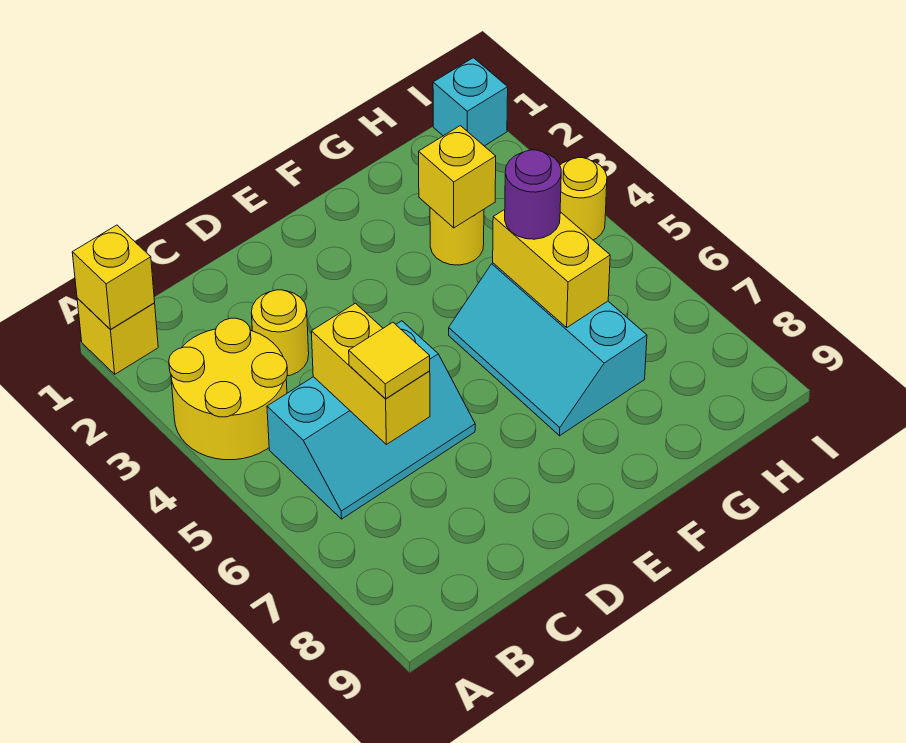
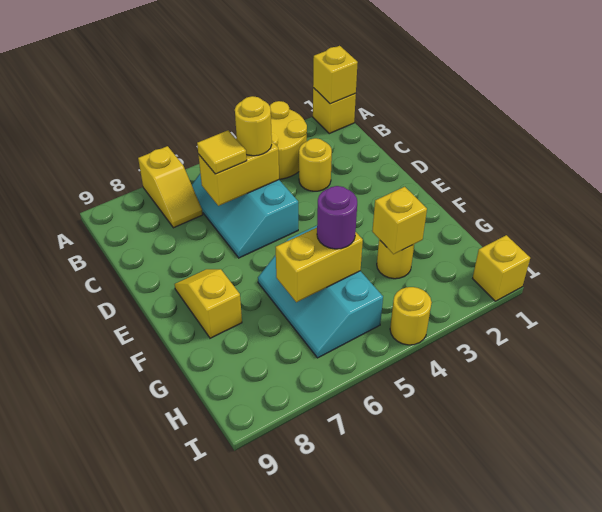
none -> yellow 1x2 slope [138,146,203,228]
none -> yellow 1x1 round brick [235,96,272,156]
none -> yellow 1x2 slope [175,269,242,338]
cyan 2x3 slope [449,263,647,436] -> cyan 2x3 slope turned to [258,226,383,358]
cyan 1x1 brick [433,58,508,146] -> yellow 1x1 brick [473,235,530,301]

